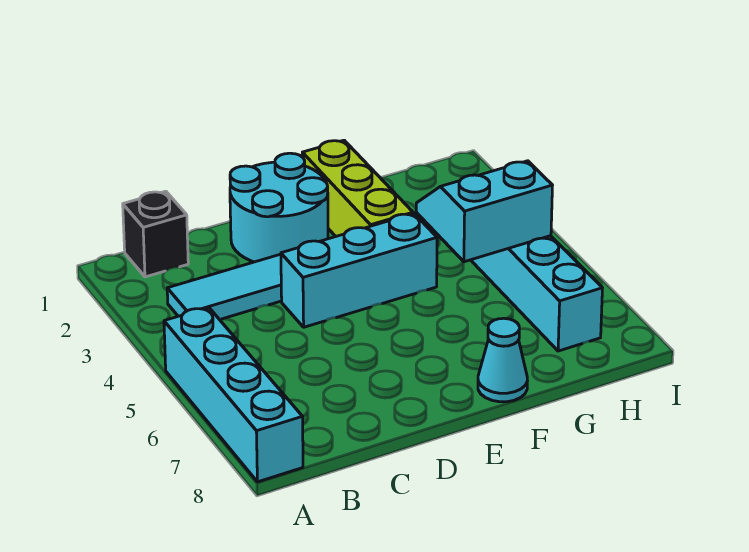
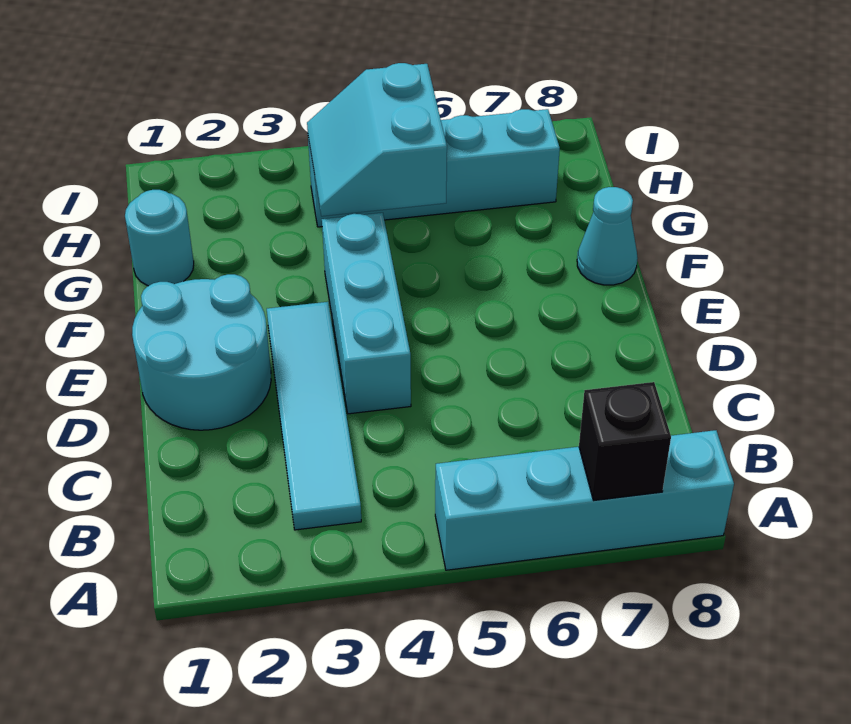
black 1x1 brick [123,191,188,277] -> black 1x1 brick moved to [579,382,671,500]
lime 1x3 brick [302,140,413,236] -> none
none -> cyan 1x1 round brick [125,190,194,286]

